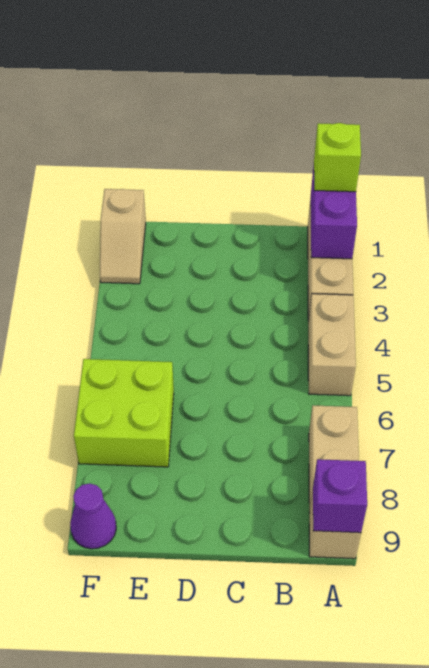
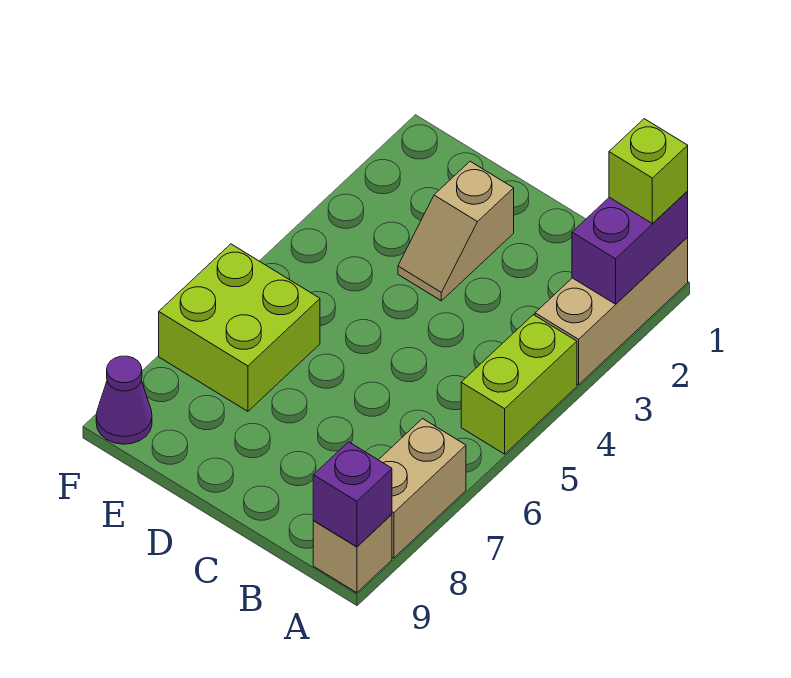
tan 1x2 brick [308,294,356,396] -> lime 1x2 brick [461,315,577,454]
tan 1x2 slope [100,189,146,284] -> tan 1x2 slope moved to [398,161,514,301]

